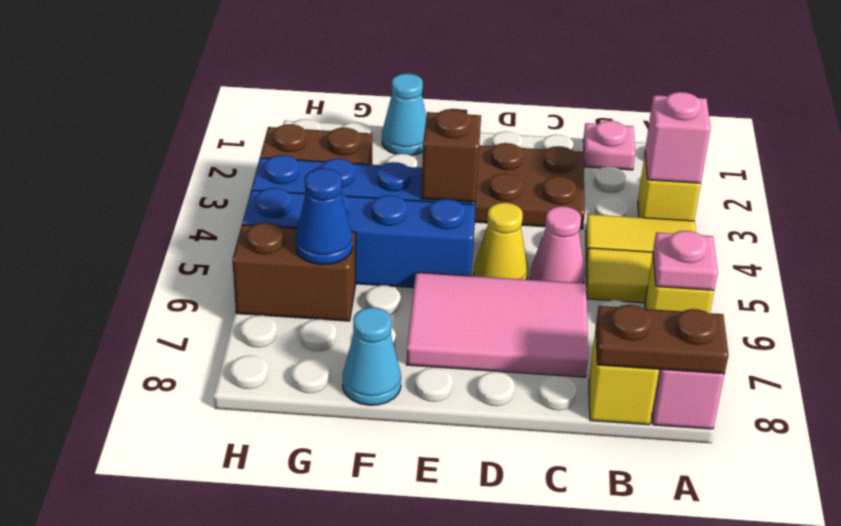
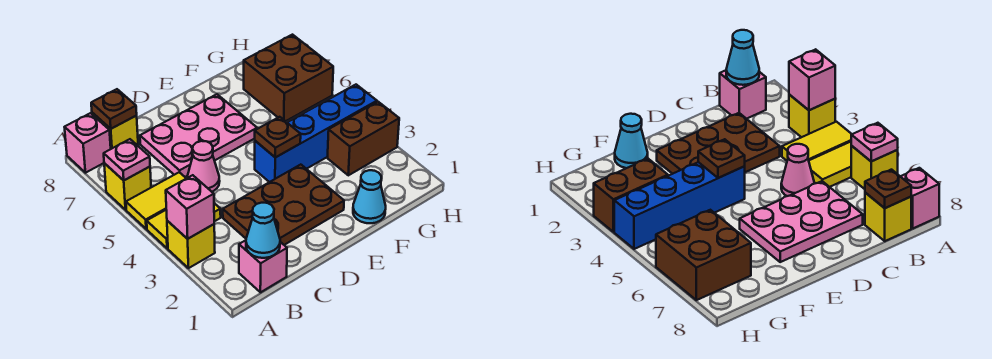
brown 1x2 plate [596,305,729,374] -> brown 1x1 plate [91,89,137,129]
pink 1x1 plate [583,121,635,170] -> pink 1x1 brick [239,240,287,292]
pink 2x3 tile [407,272,588,377] -> pink 2x3 plate [140,94,257,177]
yellow 1x1 cone [474,203,528,280] -> none
brown 1x1 brick [421,109,481,202] -> brown 1x1 plate [255,117,301,157]
blue 1x4 brick [242,188,475,288] -> none
cyan 1x1 cone [343,307,401,405] -> cyan 1x1 cone moved to [246,203,280,258]
brown 1x2 brick [232,223,356,321] -> brown 2x2 brick [244,35,333,121]
blue 1x1 cone [296,168,353,265] -> none

